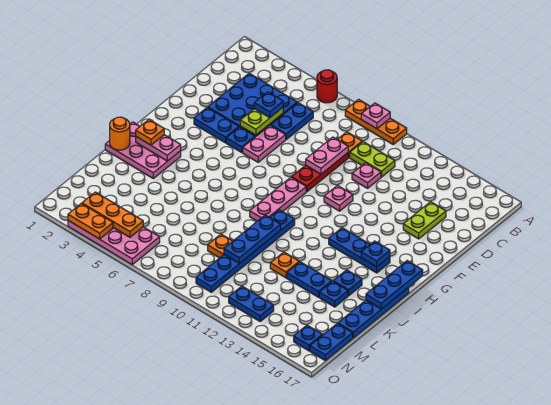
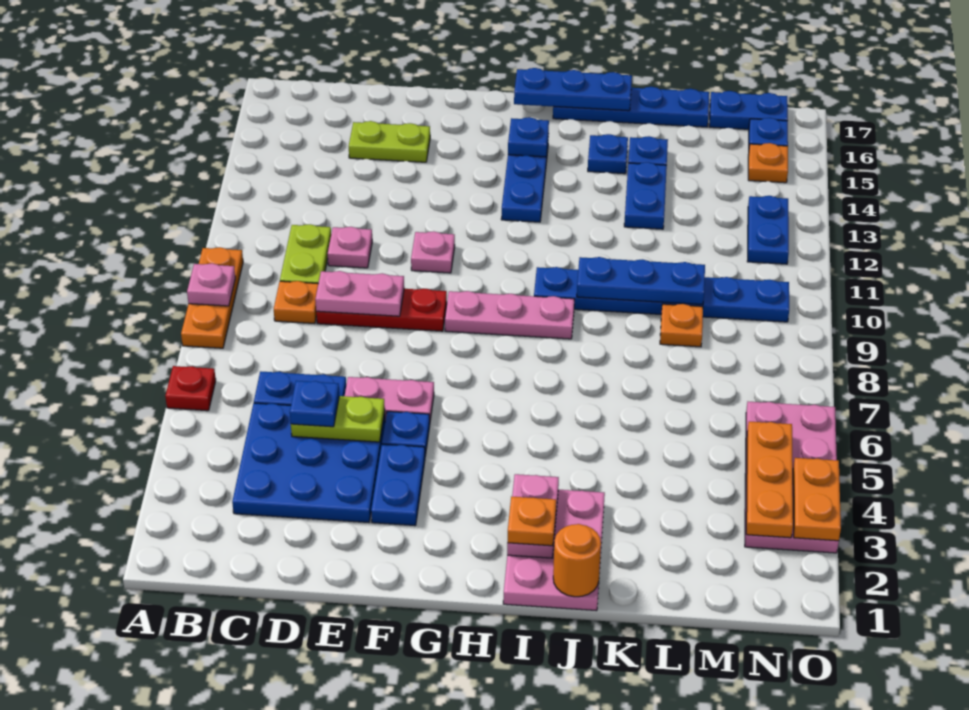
red 1x1 round brick [317,70,337,103] -> red 1x1 plate [165,366,216,411]
orange 1x1 plate [270,252,299,278] -> orange 1x1 plate moved to [748,143,788,183]

